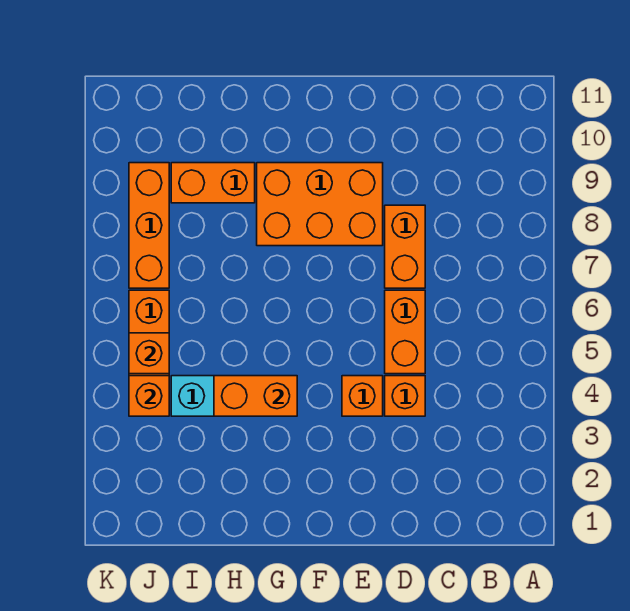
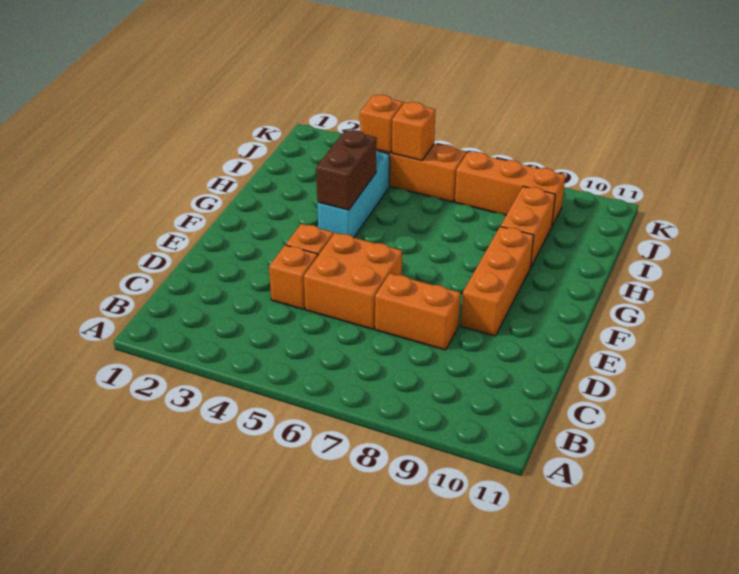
orange 1x2 brick [385,290,425,374] -> orange 2x2 brick [304,233,402,329]
orange 2x3 brick [257,163,383,246] -> orange 1x3 brick [461,226,534,336]
orange 1x2 brick [214,376,297,416] -> brown 1x2 brick [316,130,377,210]

